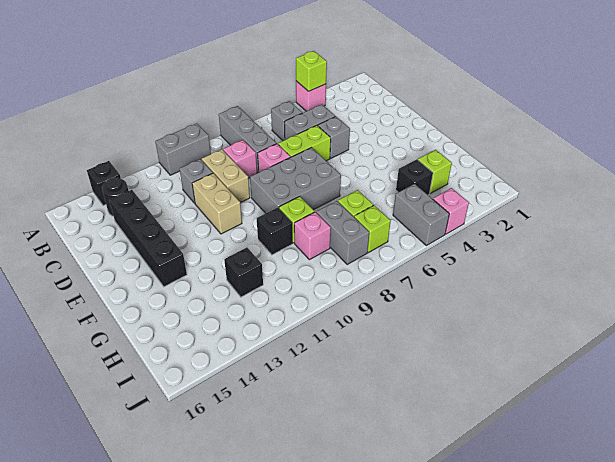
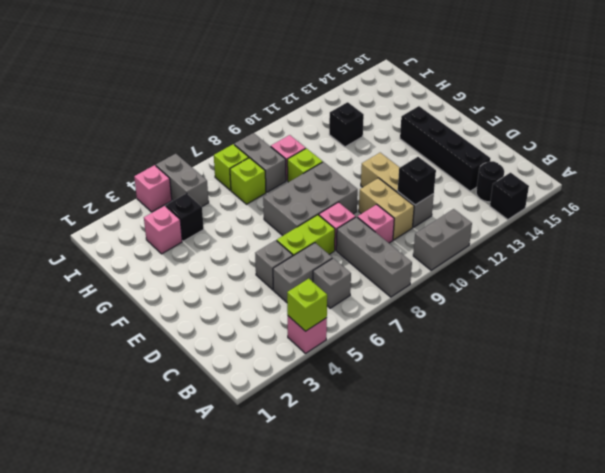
black 1x1 brick [257,208,293,255] -> black 1x1 brick moved to [398,157,436,205]
lime 1x1 brick [418,150,452,193] -> pink 1x1 brick [144,206,182,254]

